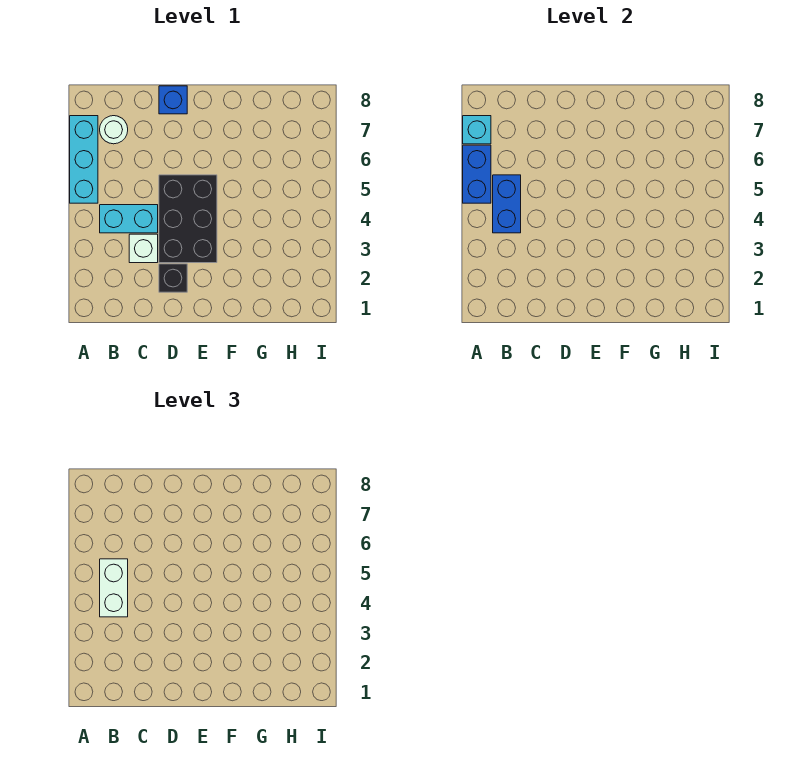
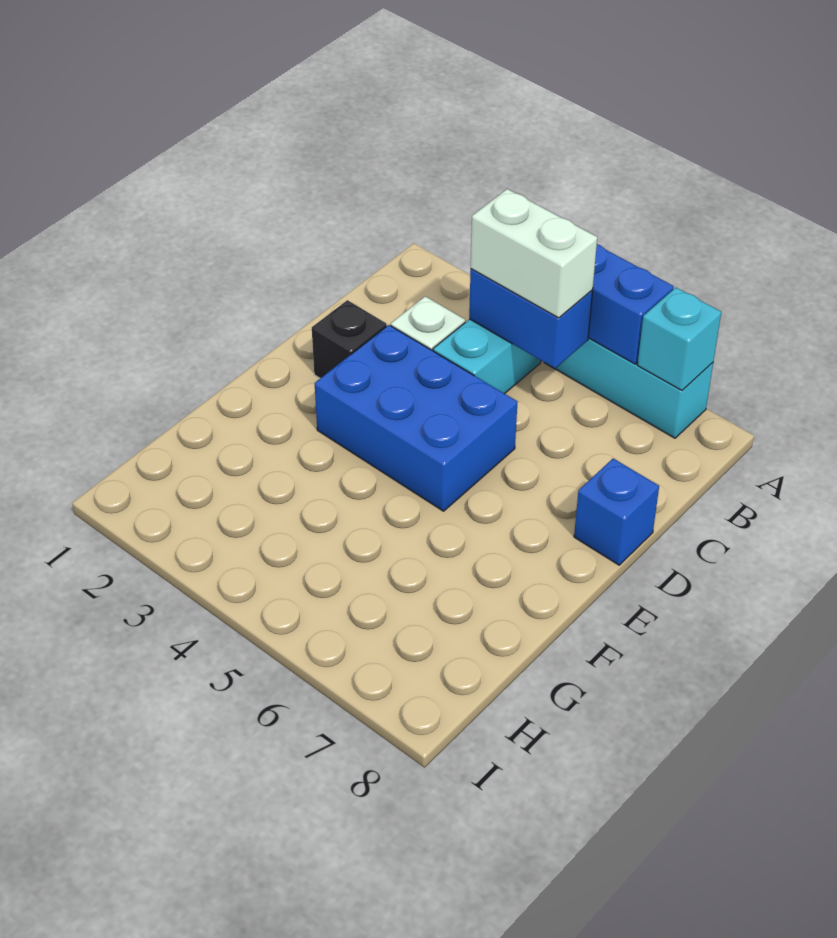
white 1x1 round brick [100,116,128,144] -> none
black 2x3 brick [159,175,217,263] -> blue 2x3 brick [315,325,517,511]

